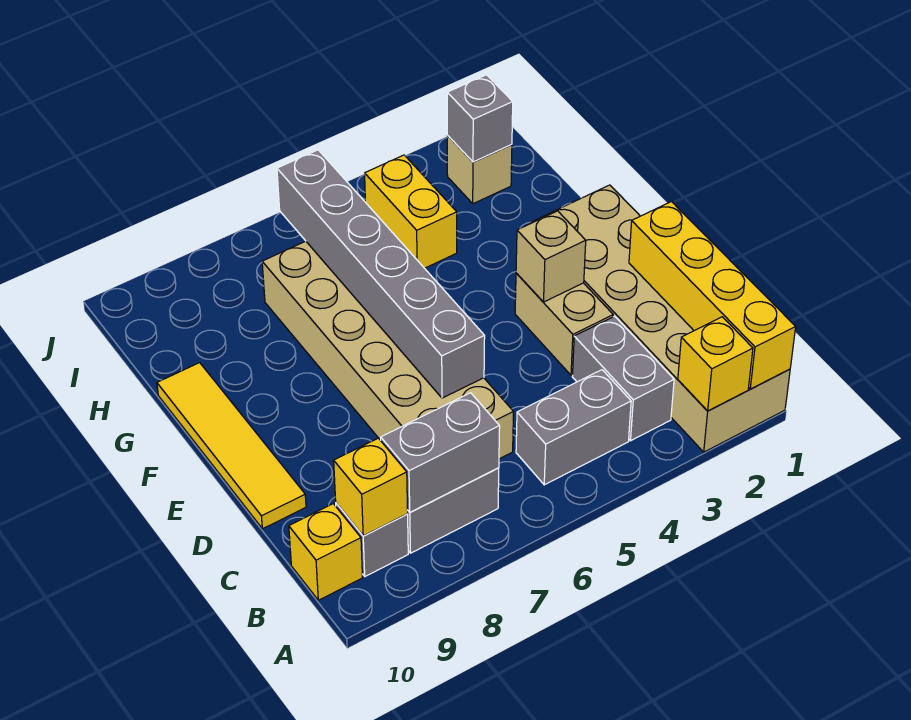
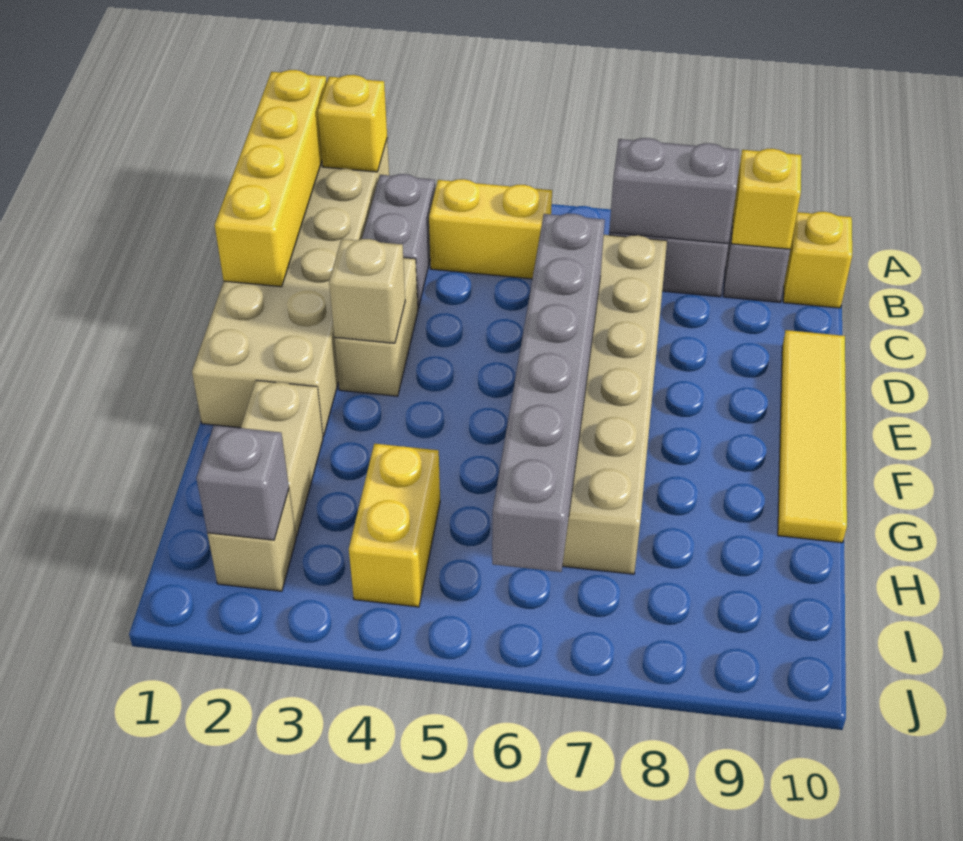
grey 1x2 brick [516,370,631,485] -> yellow 1x2 brick [429,179,552,279]
none -> tan 1x2 brick [241,380,323,537]

